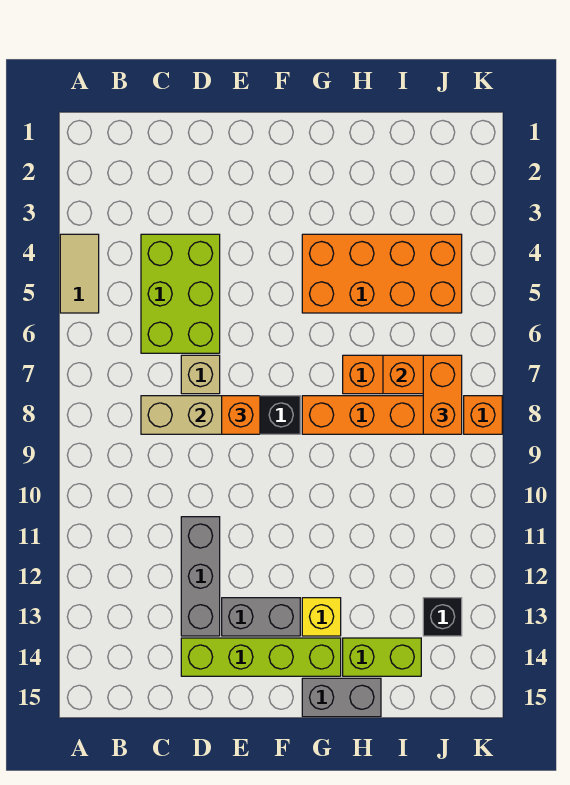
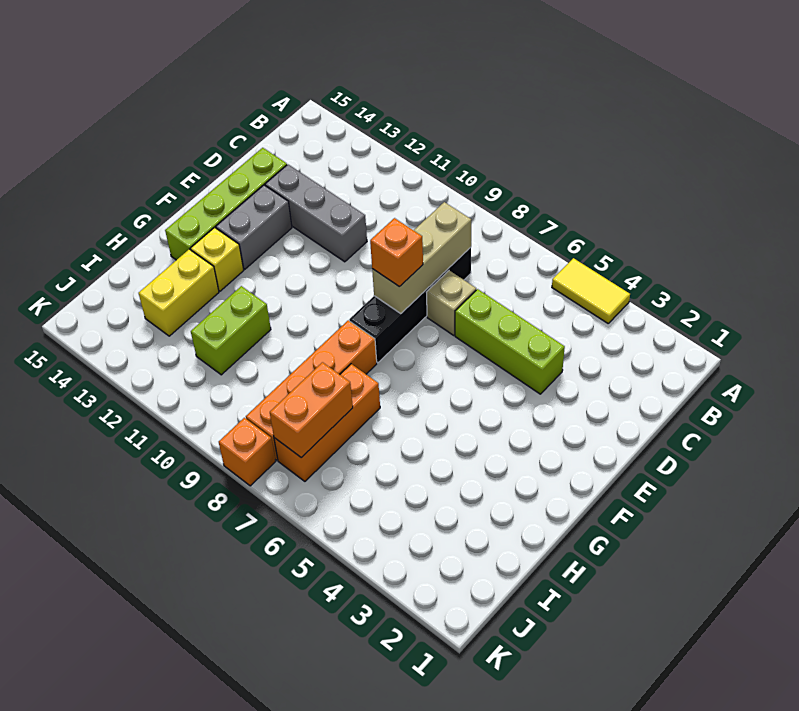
tan 1x2 tile [60,234,99,313] -> yellow 1x2 tile [552,258,630,323]
lime 2x3 brick [141,234,220,353] -> lime 1x3 brick [455,289,565,394]
orange 2x4 brick [302,234,462,313] -> none
grey 1x2 brick [302,678,381,717] -> none
none -> yellow 1x2 brick [139,249,219,336]
lime 1x2 brick [343,638,421,676] -> lime 1x2 brick moved to [191,286,271,375]
orange 1x2 brick [423,355,462,434] -> none
black 1x1 brick [423,598,462,636] -> none

